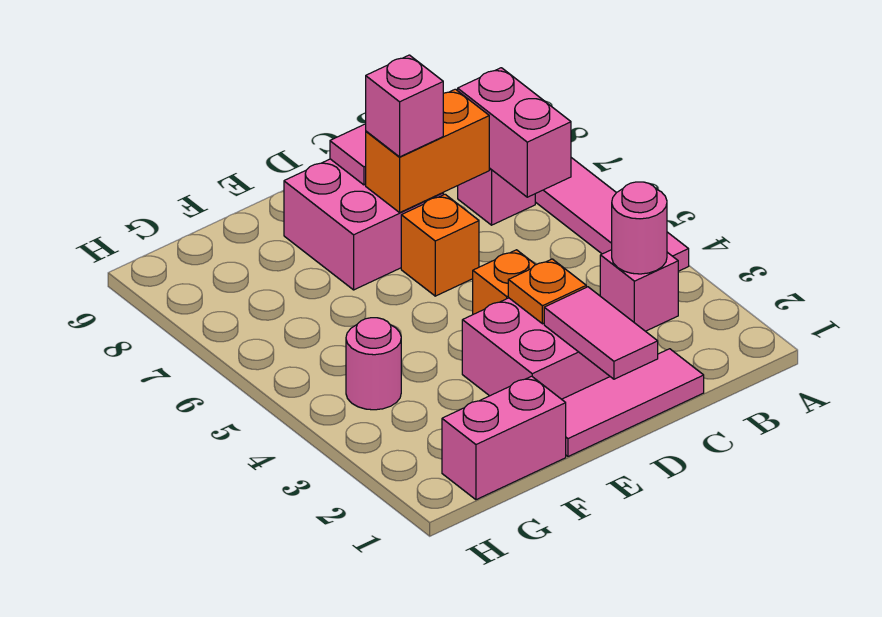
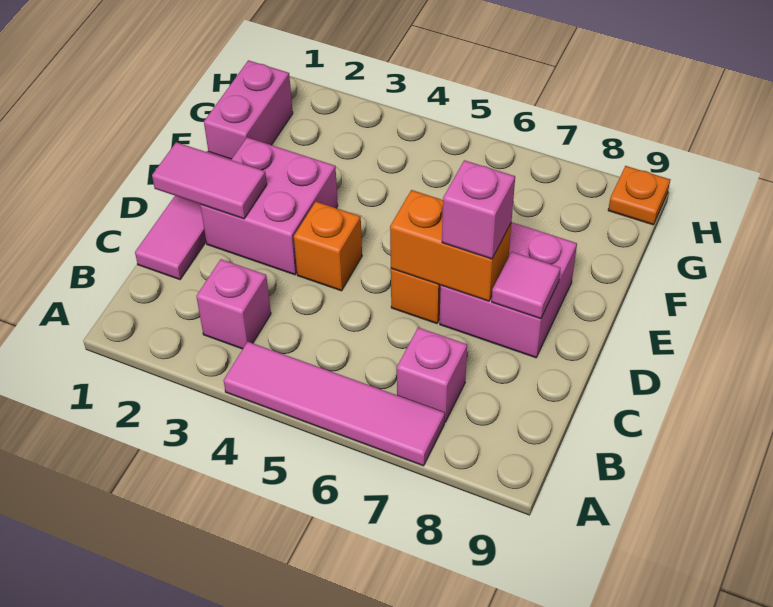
pink 1x1 round brick [612,182,667,274] -> none
pink 1x2 brick [458,68,571,197] -> none
orange 1x2 brick [366,89,489,212] -> orange 1x2 brick turned to [390,190,511,301]
orange 1x1 plate [508,259,586,324] -> orange 1x1 plate moved to [608,166,670,225]
pink 1x1 round brick [346,318,401,410] -> none

